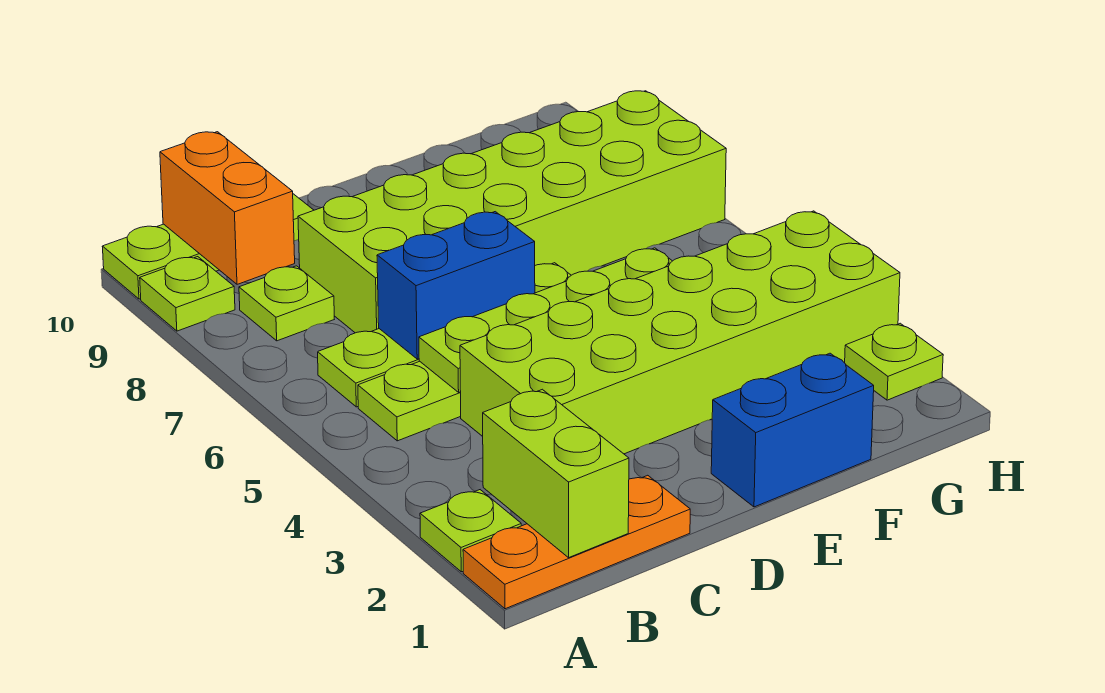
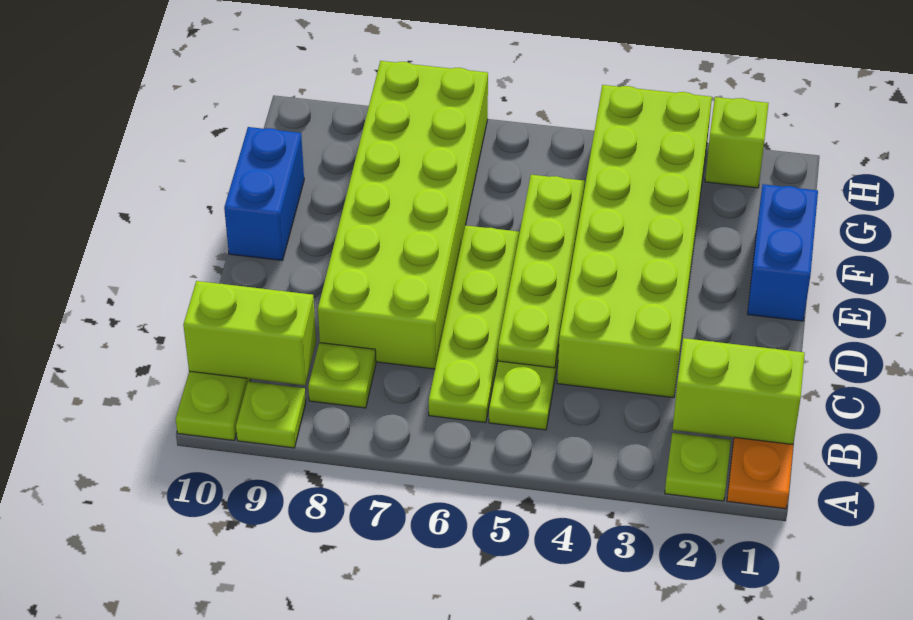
orange 1x2 brick [160,132,295,284] -> lime 1x2 brick [183,281,316,385]
blue 1x2 brick [377,212,535,359] -> blue 1x2 brick moved to [224,127,304,260]
lime 1x1 plate [845,323,943,400] -> lime 1x1 brick [705,97,769,188]

